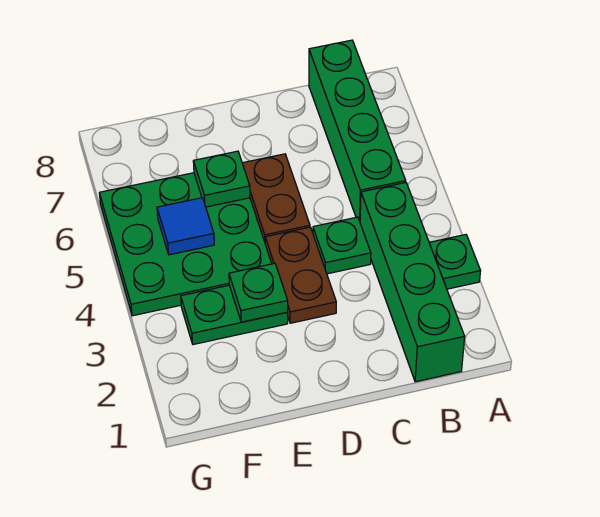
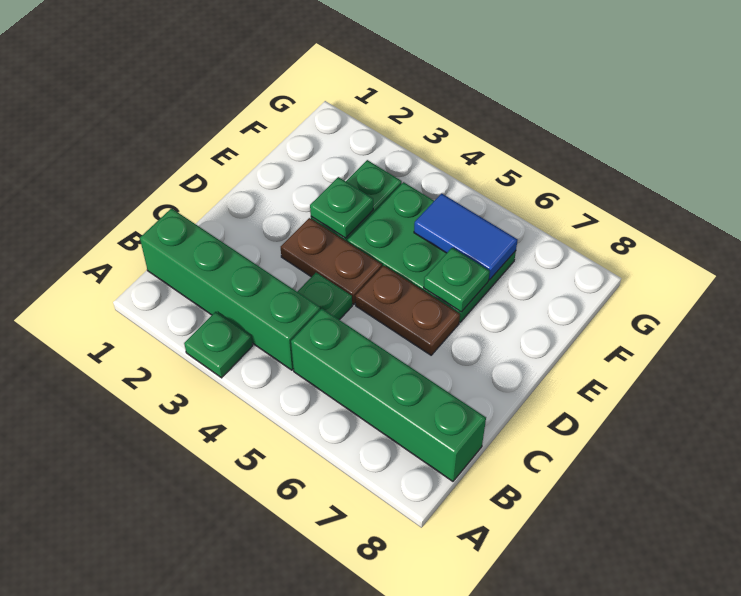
green 3x3 plate [99,173,272,316] -> green 2x3 plate [347,182,516,322]
blue 1x1 tile [157,198,214,255] -> blue 1x2 tile [414,193,518,280]

